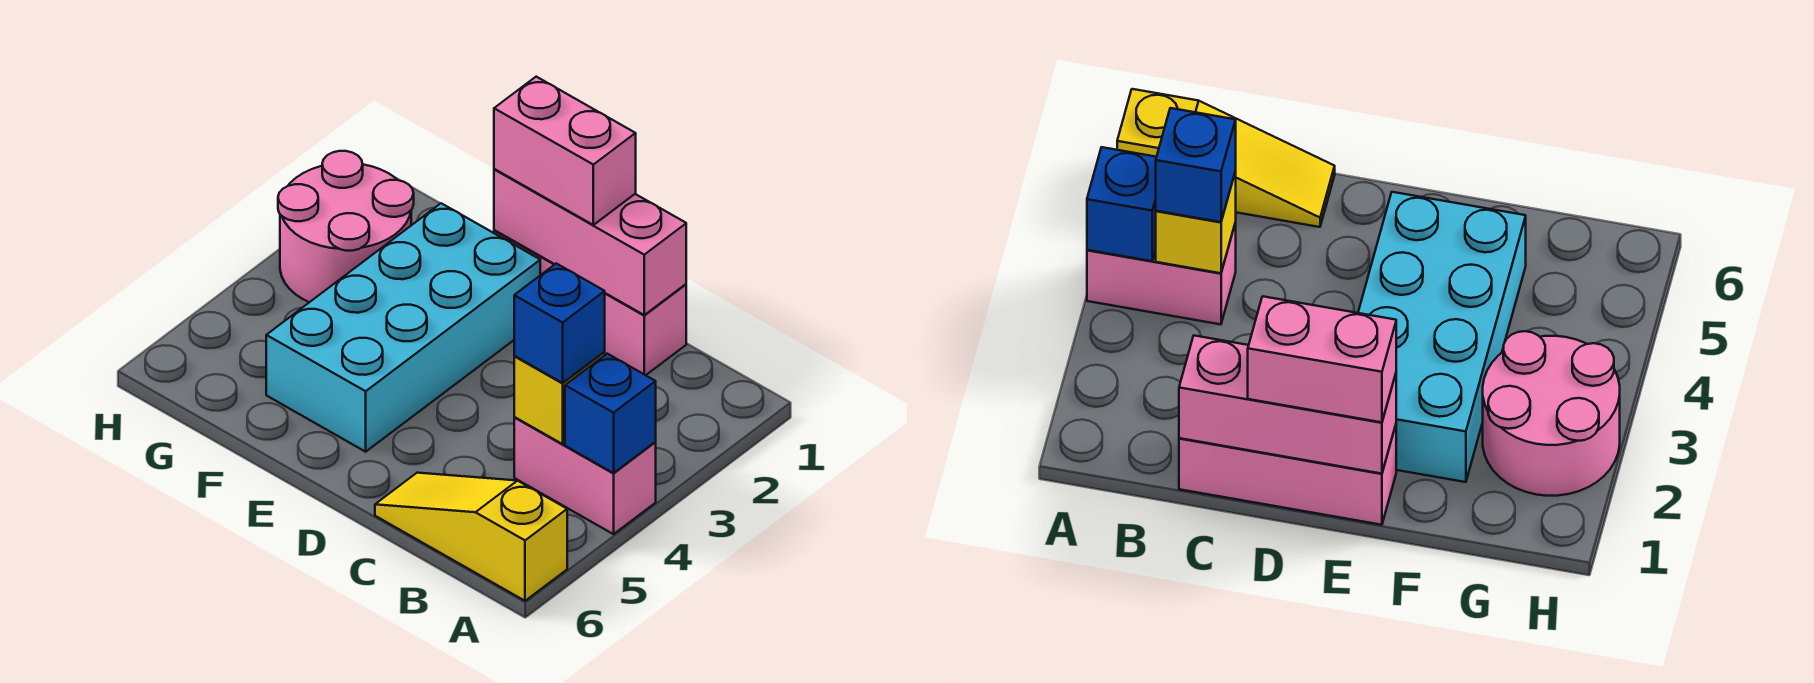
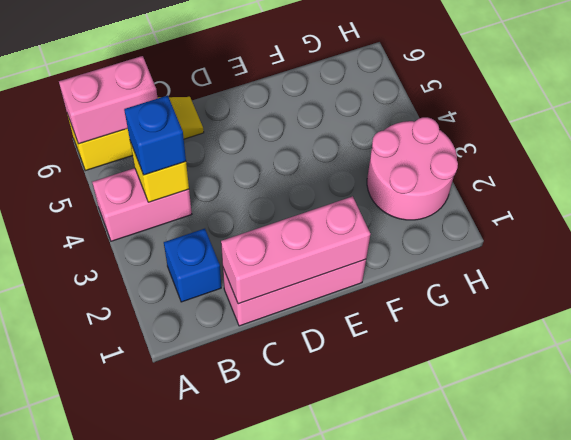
blue 1x1 brick [565,354,656,473] -> blue 1x1 brick moved to [164,229,221,302]
pink 1x2 brick [494,77,636,225] -> pink 1x2 brick moved to [59,56,158,144]
cyan 2x4 brick [266,203,540,452] -> none

